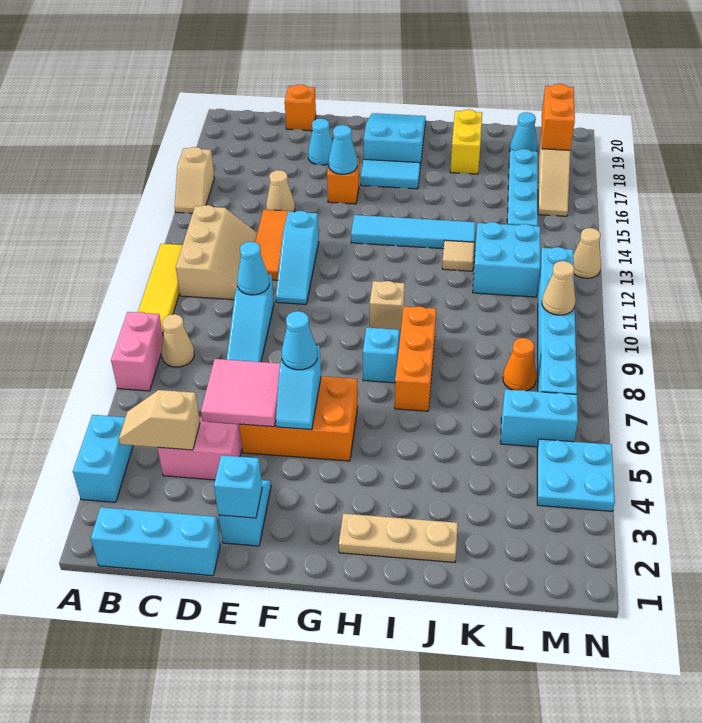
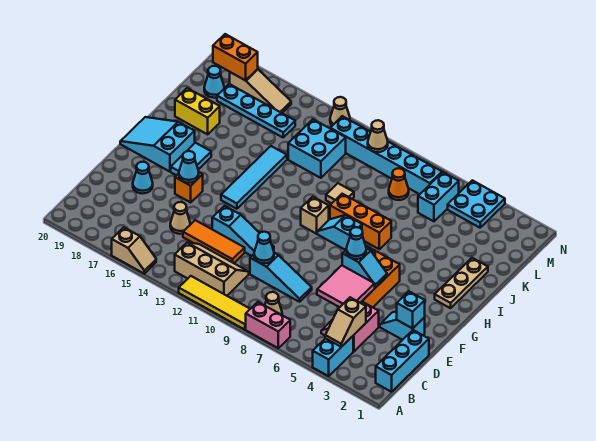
cyan 1x2 brick [73,415,133,502] -> cyan 1x2 brick turned to [313,336,353,376]
orange 1x1 brick [285,84,316,131] -> none
tan 1x1 tile [442,240,474,271] -> tan 1x1 tile moved to [326,183,354,203]

